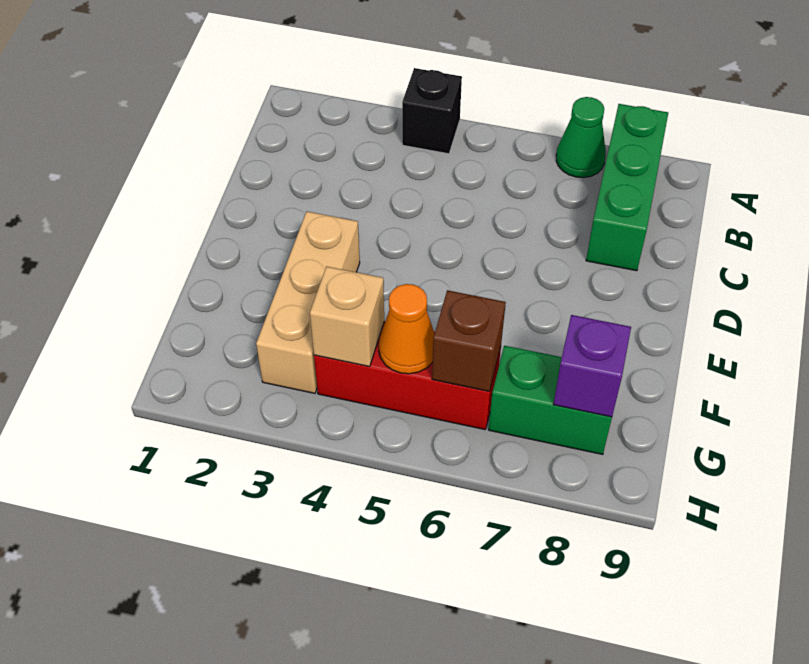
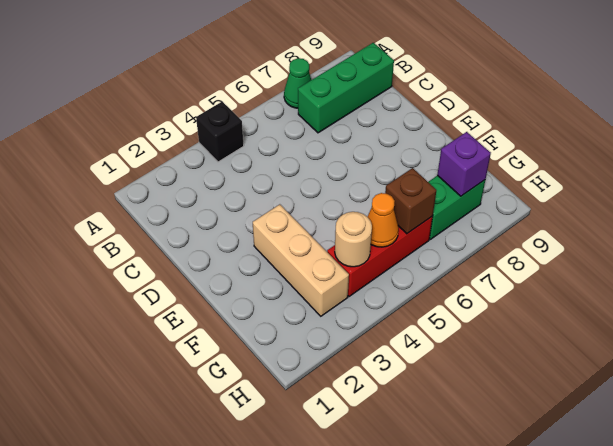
green 1x3 brick [586,104,668,271] -> green 1x3 brick turned to [298,43,394,133]
tan 1x1 brick [310,267,384,367] -> tan 1x1 round brick [335,212,372,267]

